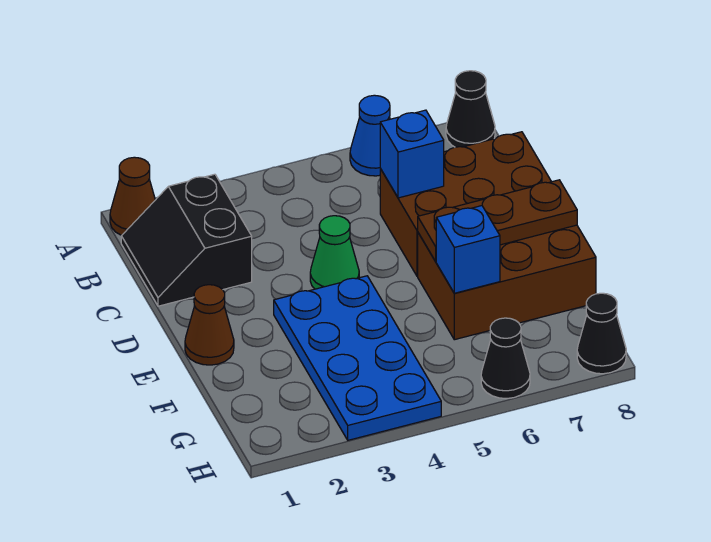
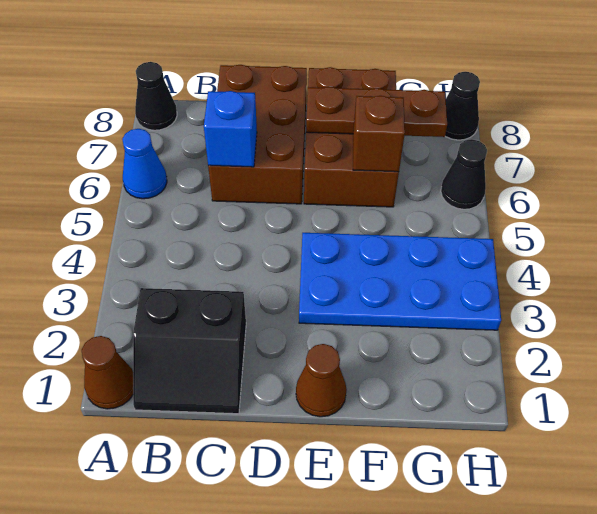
green 1x1 cone [310,216,359,289] -> none
brown 1x3 plate [418,180,577,261] -> brown 1x3 plate turned to [306,87,447,137]
blue 1x1 brick [436,206,500,293] -> brown 1x1 brick [353,96,405,172]

